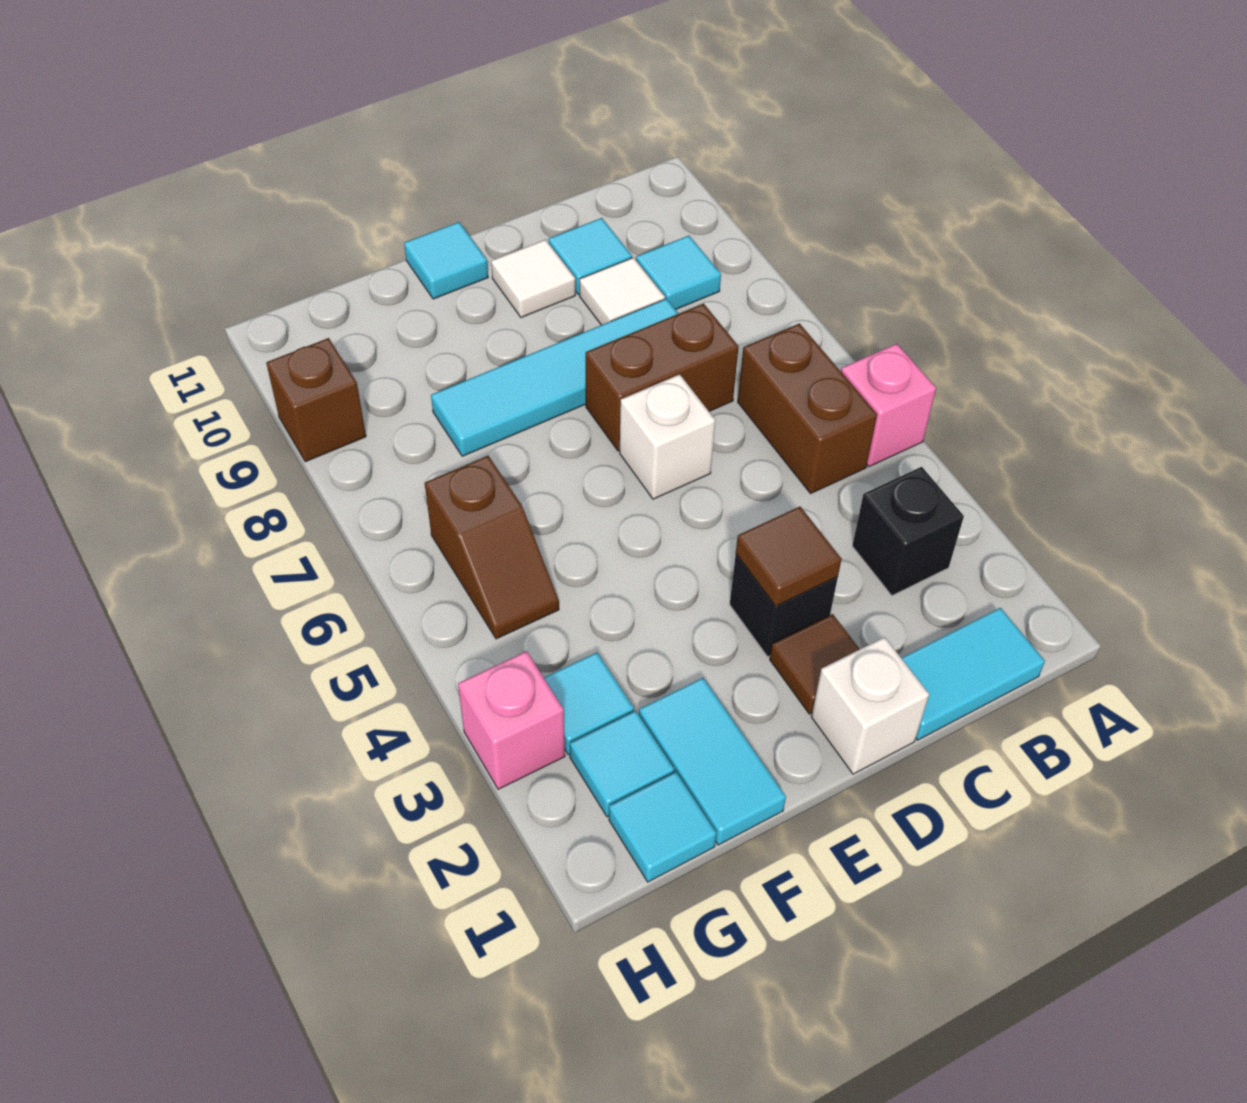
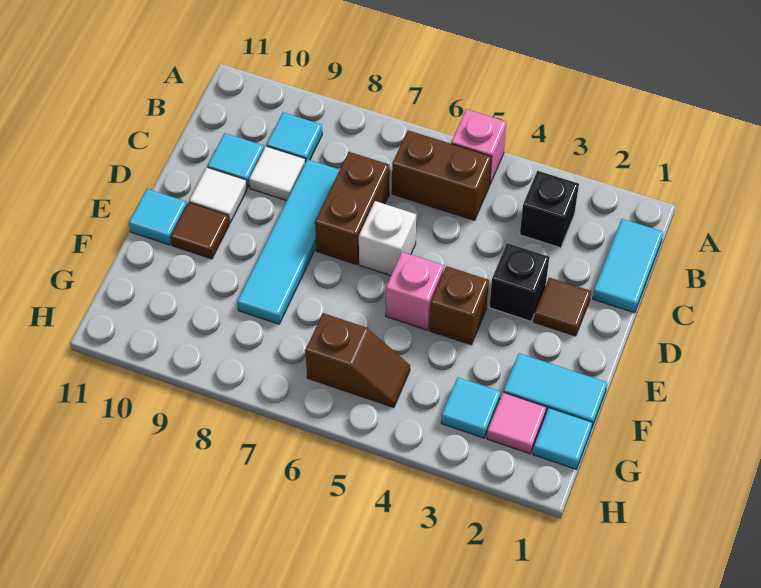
white 1x1 brick [811,637,929,774] -> none
brown 1x1 tile [736,507,841,606] -> brown 1x1 tile moved to [171,202,229,259]
cyan 1x1 tile [570,711,674,817] -> pink 1x1 tile [487,392,546,454]
pink 1x1 brick [458,651,565,789] -> pink 1x1 brick moved to [386,252,444,330]
brown 1x1 brick [266,338,366,462] -> brown 1x1 brick moved to [430,266,489,345]

